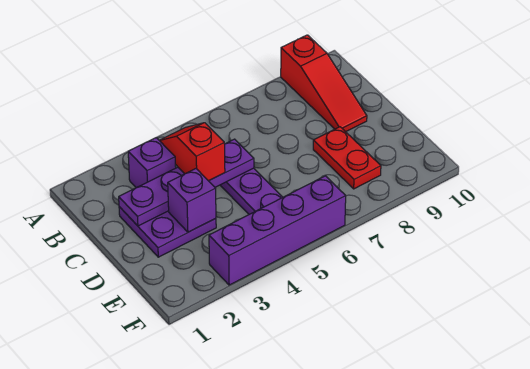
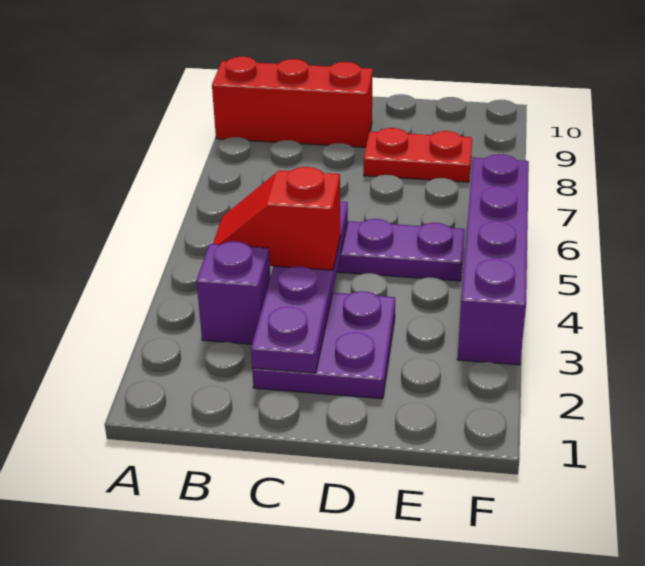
red 1x3 slope [281,35,367,132] -> red 1x3 brick [212,57,373,147]
purple 1x1 brick [168,169,216,232] -> none

